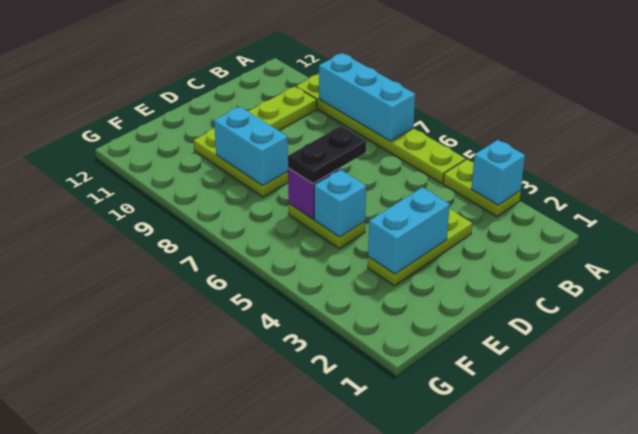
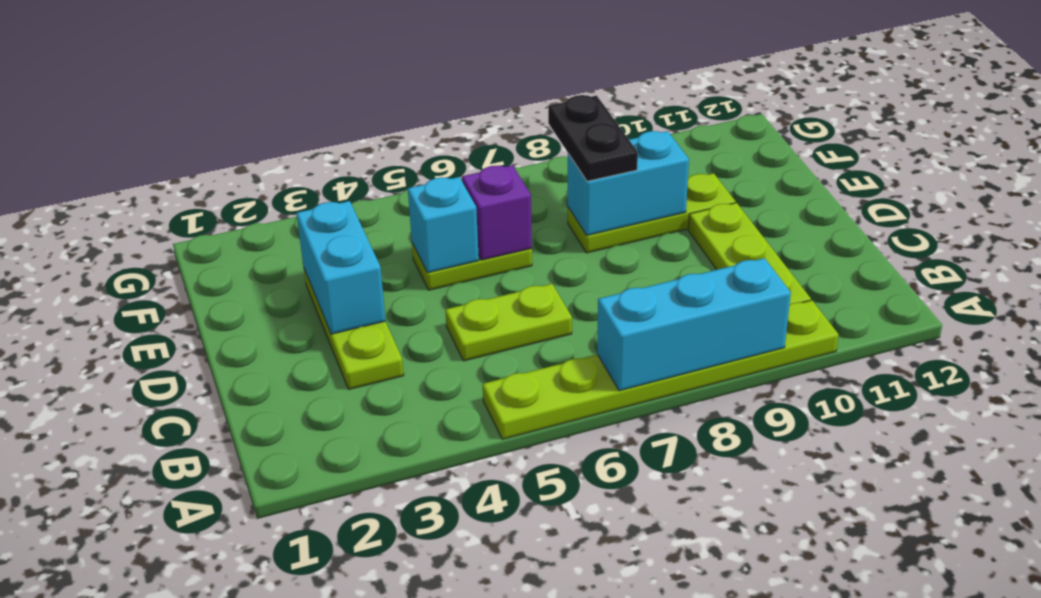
lime 1x2 plate [443,159,521,217] -> lime 1x2 plate moved to [445,284,572,361]
cyan 1x1 brick [471,140,525,205] -> none
black 1x2 plate [288,126,366,184] -> black 1x2 plate moved to [548,95,638,181]

